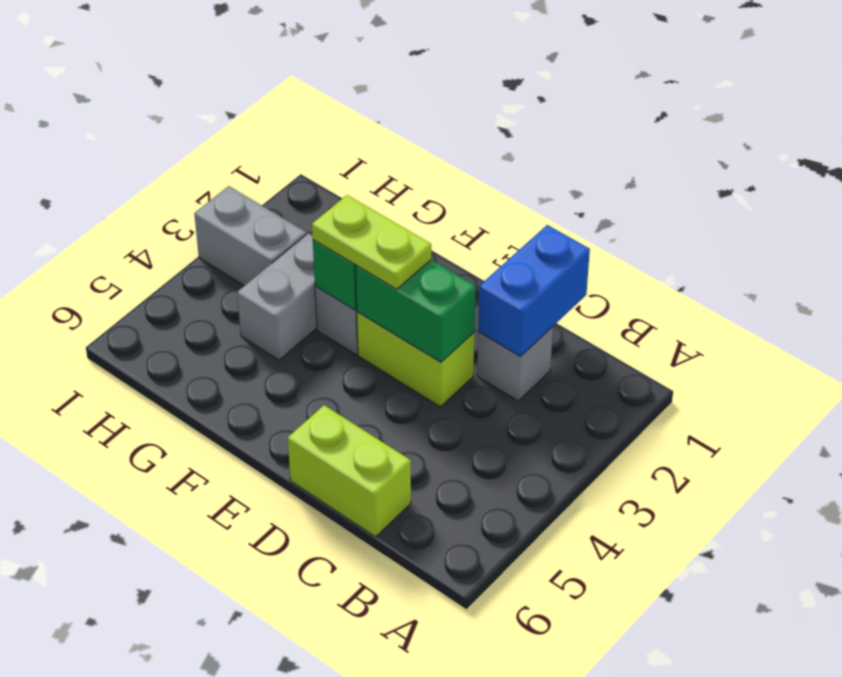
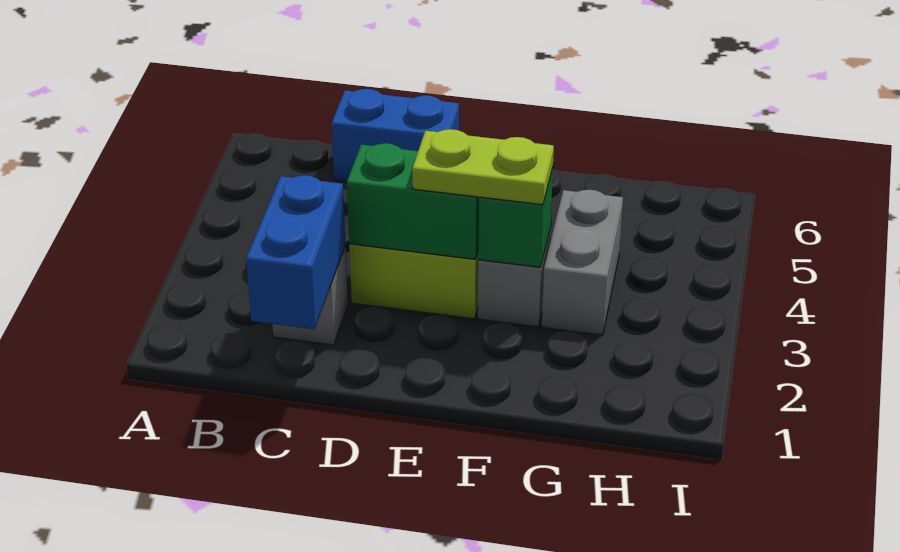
lime 1x2 brick [288,405,411,537] -> blue 1x2 brick [331,89,459,182]
grey 1x2 brick [194,186,306,286] -> none

